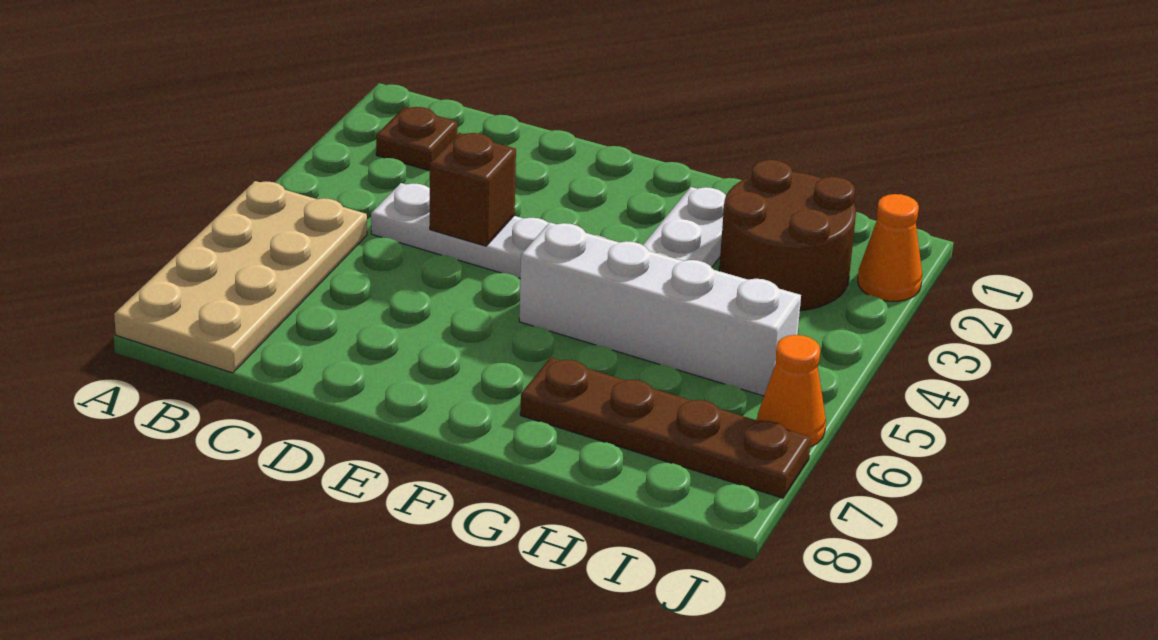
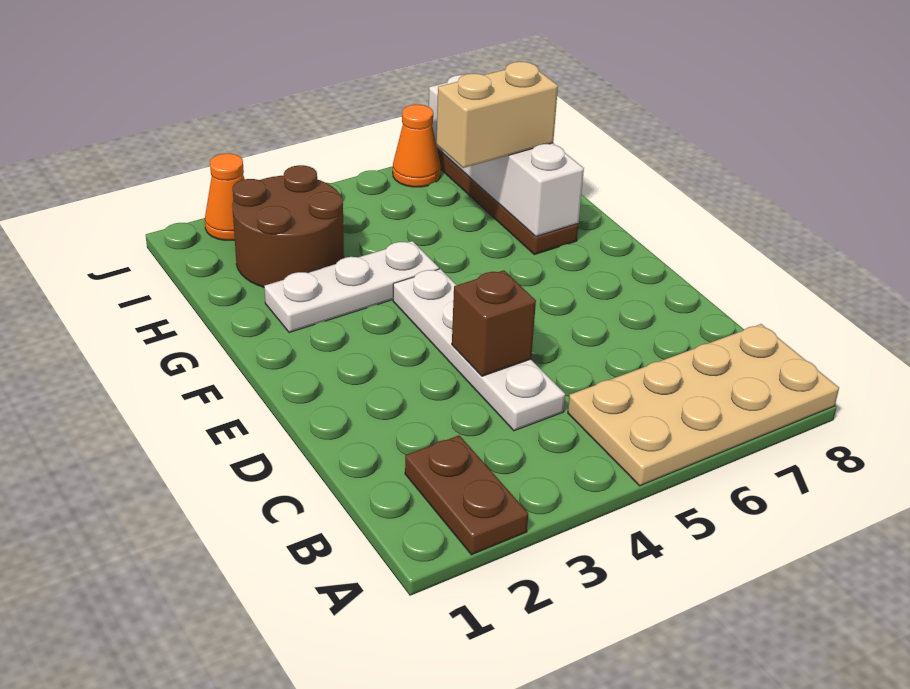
brown 1x1 plate [376,107,457,171] -> brown 1x2 plate [405,435,528,555]
white 1x4 brick [519,222,801,396] -> white 1x4 brick moved to [429,75,584,237]
none -> tan 1x2 brick [436,62,558,168]

